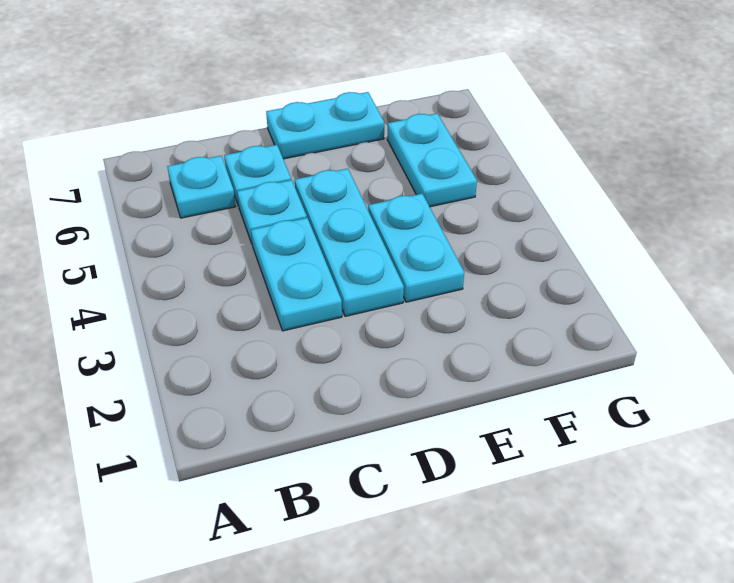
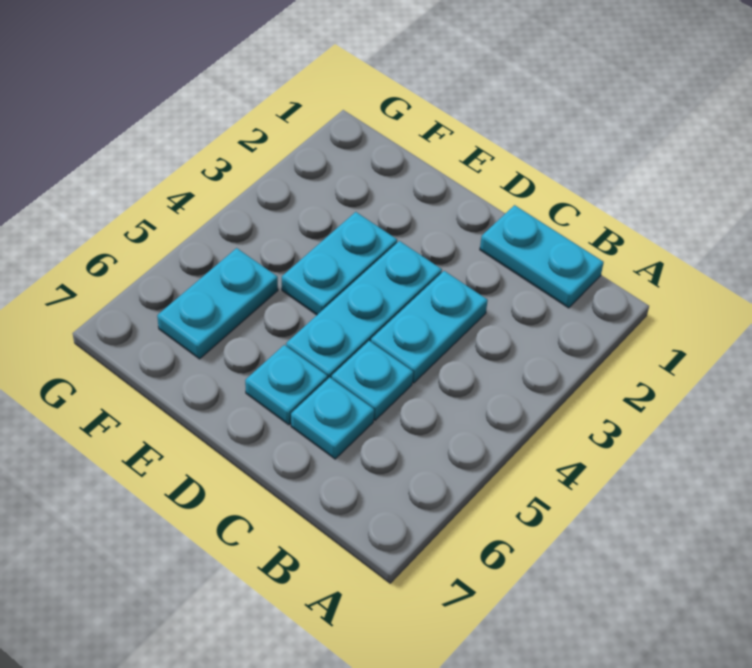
cyan 1x1 plate [167,156,236,218] -> cyan 1x1 plate moved to [245,345,327,425]
cyan 1x2 plate [266,92,384,159] -> cyan 1x2 plate moved to [480,205,604,308]

